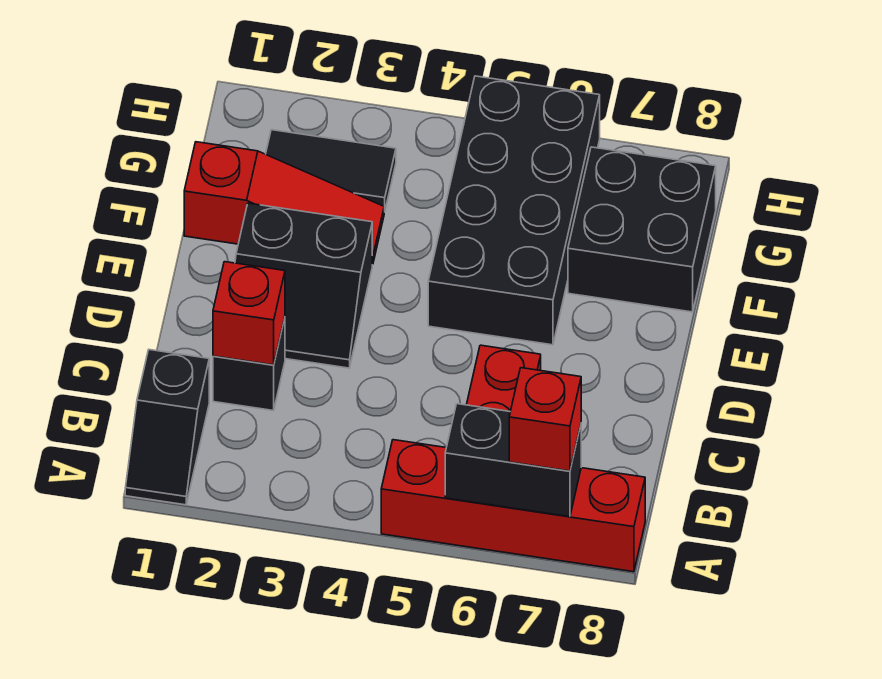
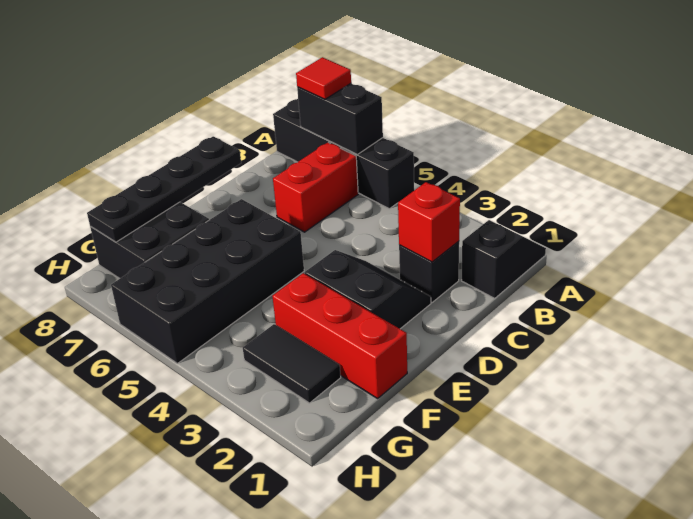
red 1x4 brick [381,440,645,572] -> black 1x4 brick [273,99,414,209]
red 1x1 brick [509,368,581,471] -> red 1x1 tile [296,57,351,99]
none -> black 1x4 plate [87,136,241,242]
red 1x3 slope [184,142,384,264] -> red 1x3 brick [272,273,407,398]

